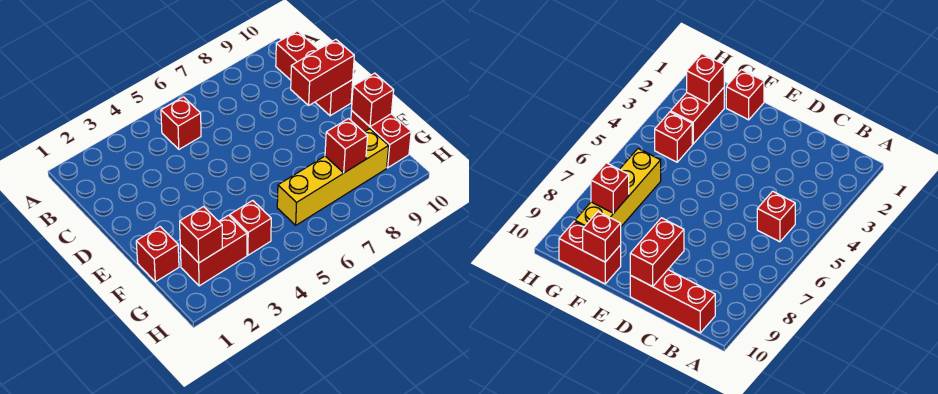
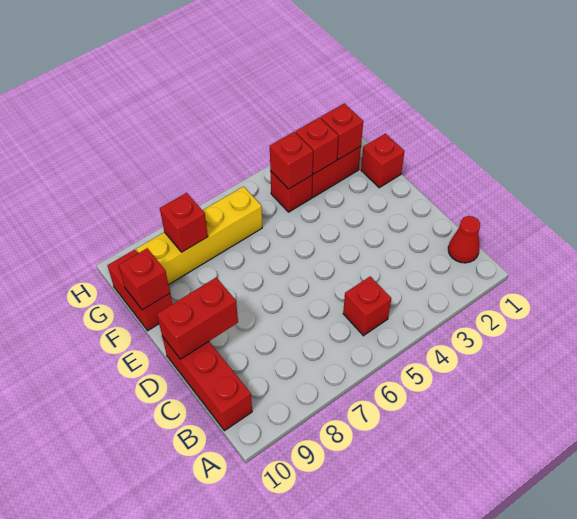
none -> red 1x1 cone [448,216,480,263]
none -> red 1x1 brick [296,118,339,174]
none -> red 1x1 brick [270,132,313,189]

